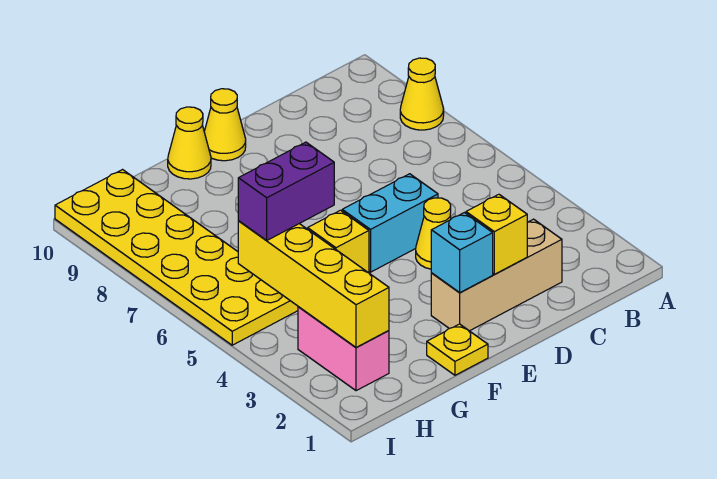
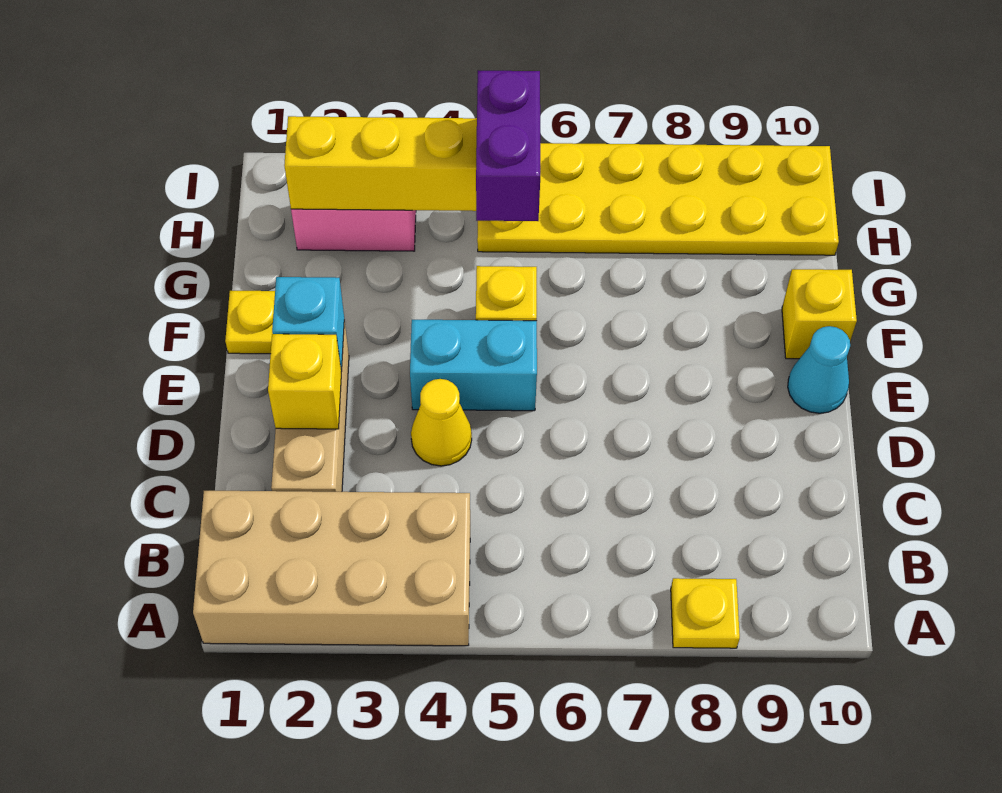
none -> tan 2x4 brick [193,491,470,646]
yellow 1x1 cone [400,58,444,130] -> yellow 1x1 plate [671,578,740,648]
cyan 1x2 brick [342,174,438,272] -> cyan 1x2 brick turned to [410,320,537,411]
yellow 1x1 cone [204,89,246,161] -> cyan 1x1 cone [788,326,850,413]
yellow 1x1 cone [168,107,211,179] -> yellow 1x1 brick [782,269,857,359]

